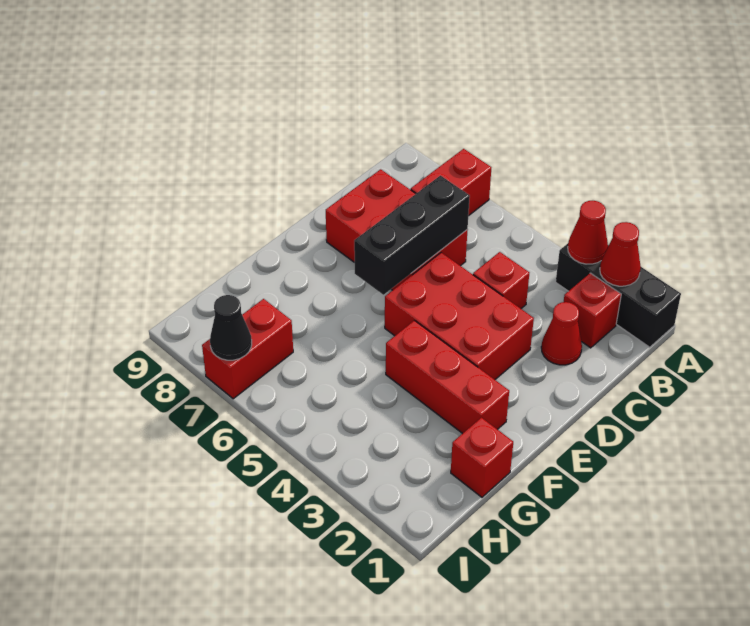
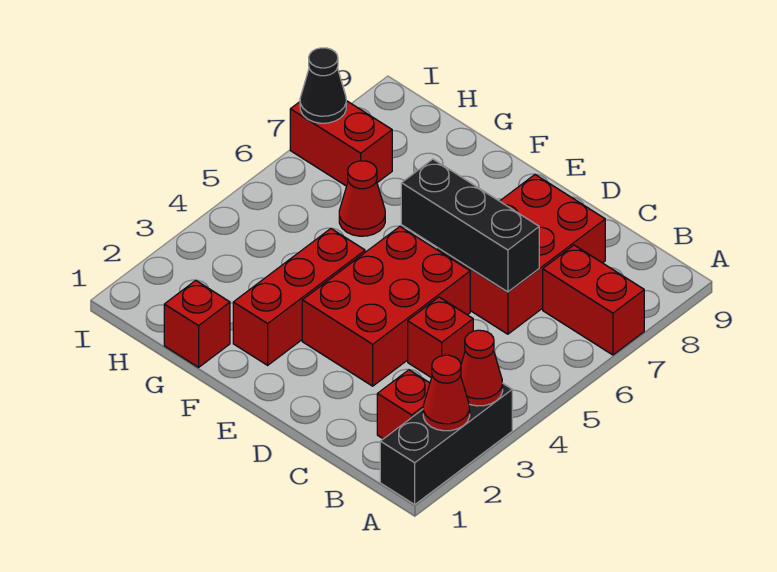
red 1x1 cone [541,302,582,365] -> red 1x1 cone moved to [339,161,385,236]

